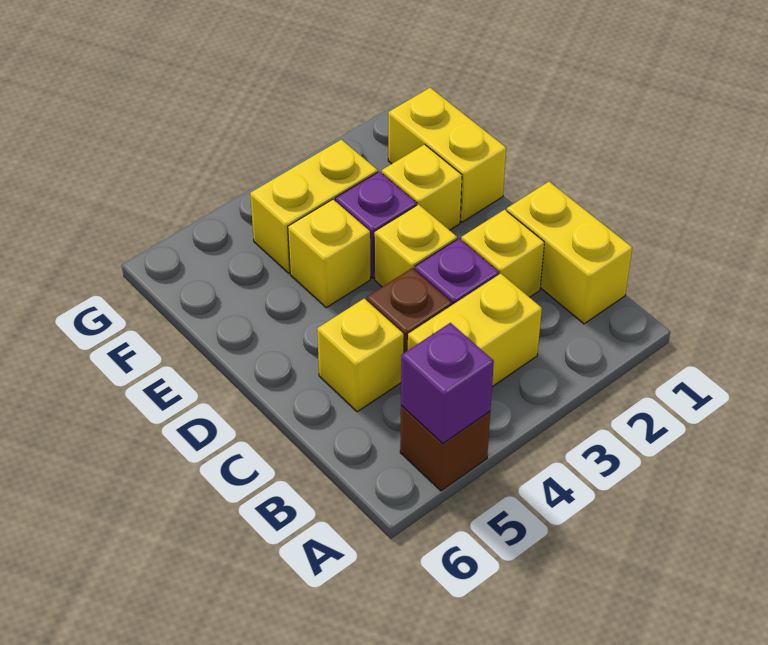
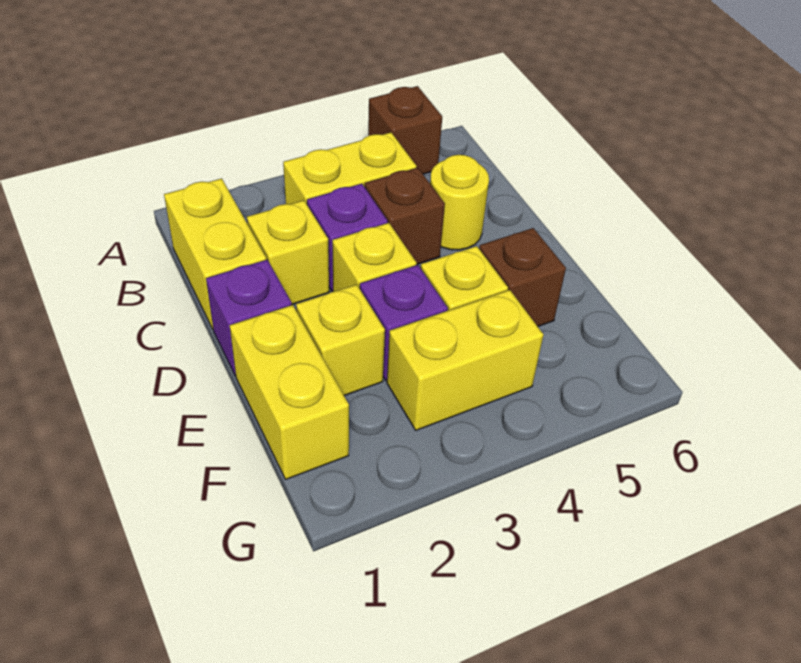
purple 1x1 brick [401,323,494,444] -> purple 1x1 brick moved to [206,260,292,376]
yellow 1x1 brick [317,299,404,412] -> yellow 1x1 round brick [430,155,489,250]
none -> brown 1x1 brick [479,228,566,326]

